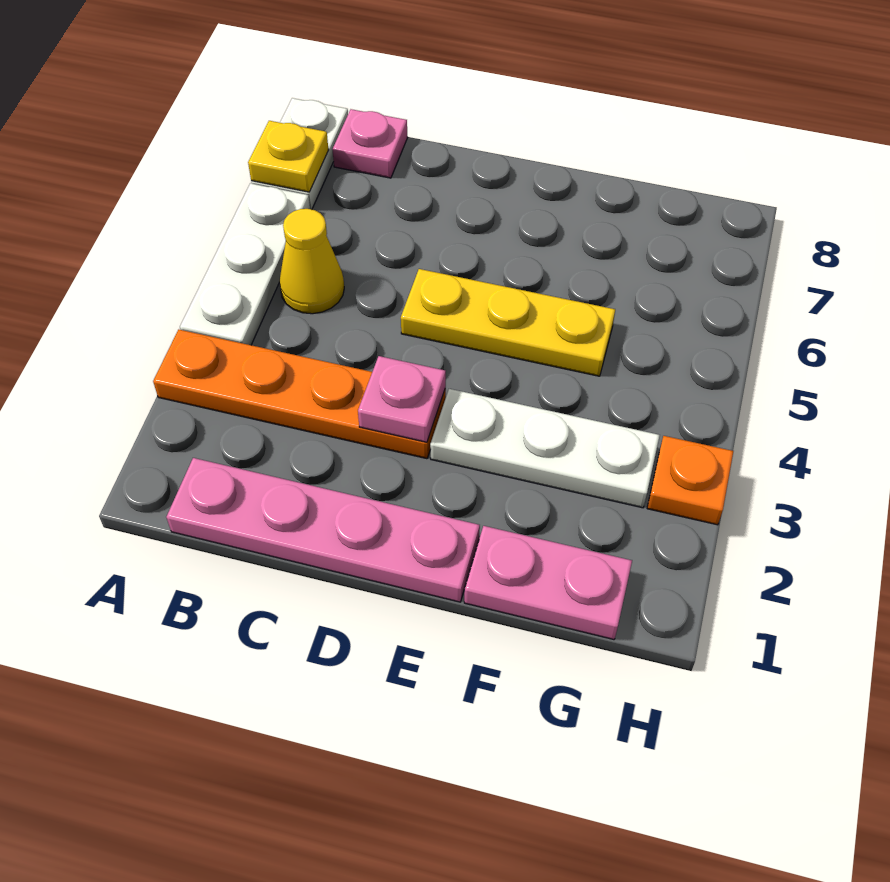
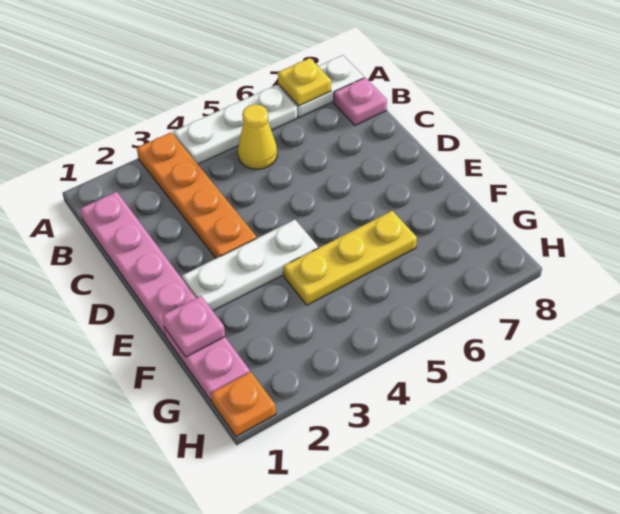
pink 1x1 plate [358,356,446,442] -> pink 1x1 plate moved to [162,296,225,357]
yellow 1x3 plate [401,269,615,376] -> yellow 1x3 plate turned to [283,211,417,305]
white 1x3 plate [430,389,660,508] -> white 1x3 plate turned to [182,220,318,311]
orange 1x1 plate [647,436,733,525] -> orange 1x1 plate moved to [211,372,276,436]

